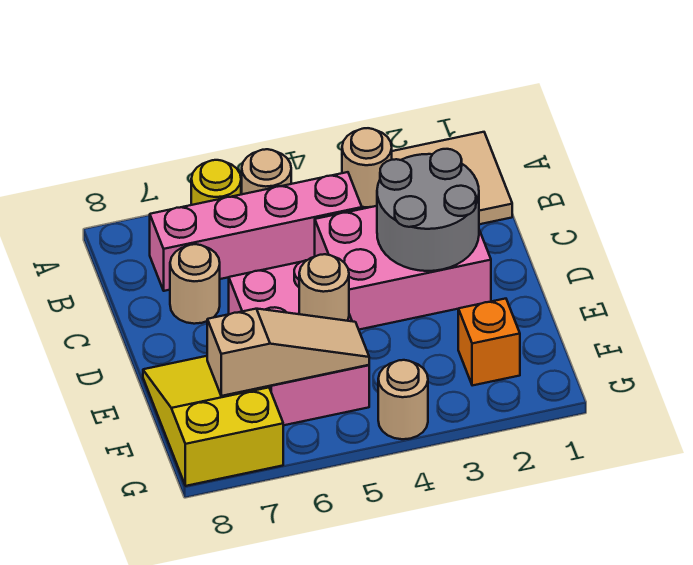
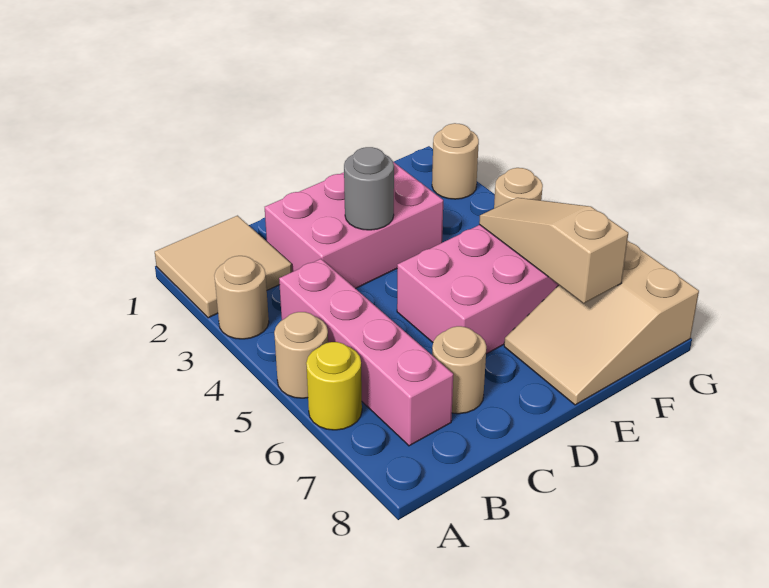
pink 2x3 brick [315,206,491,330] -> pink 2x3 brick turned to [265,162,443,289]
grey 2x2 round brick [377,149,479,271] -> grey 1x1 round brick [344,147,394,230]
tan 1x1 round brick [299,254,349,321] -> tan 1x1 round brick moved to [432,123,479,199]
yellow 2x3 slope [143,356,283,486] -> tan 2x3 slope [504,241,699,405]
orange 1x1 brick [458,299,520,386] -> none

